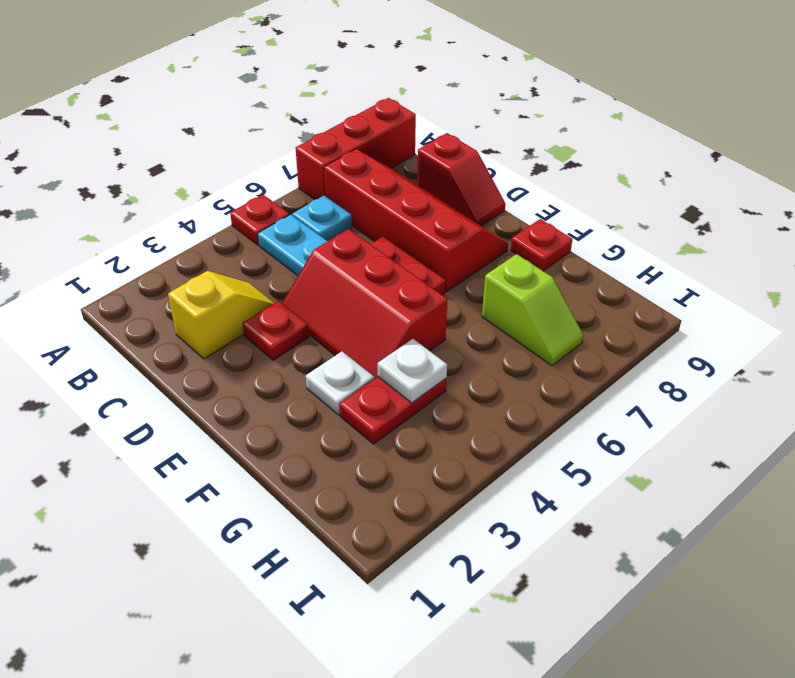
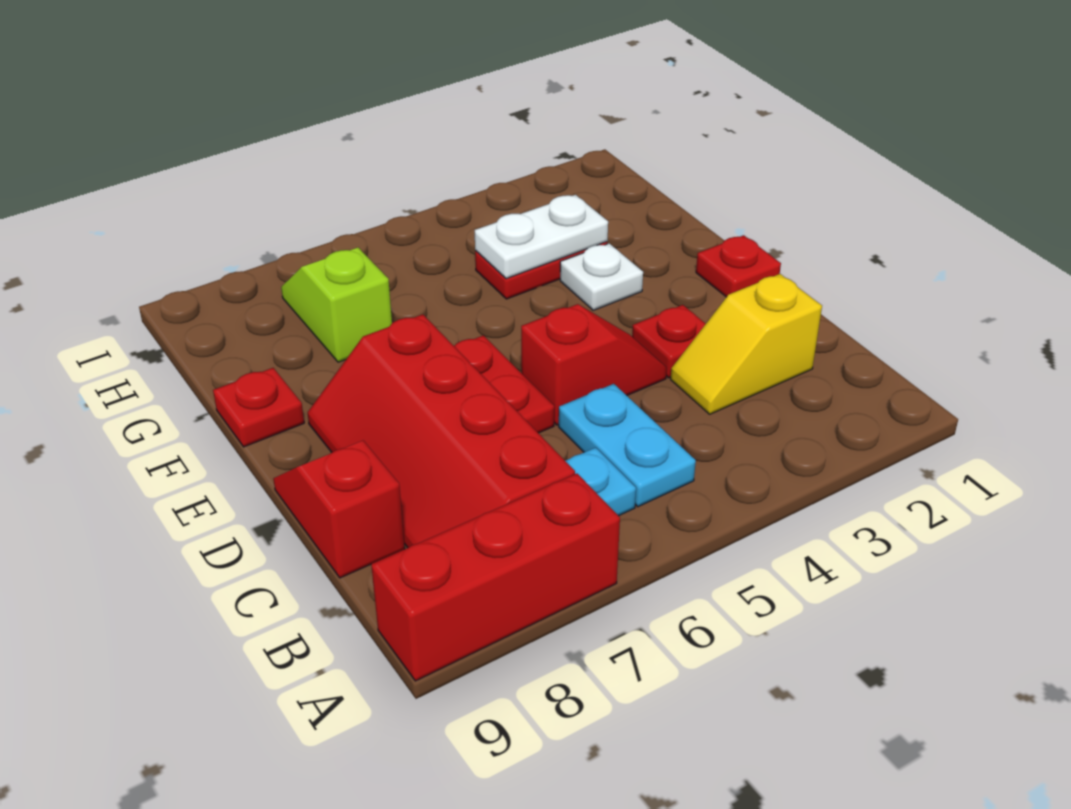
red 1x1 plate [230,195,289,245] -> red 1x1 plate moved to [696,235,781,297]
red 2x3 slope [282,229,447,379] -> red 1x2 slope [521,304,667,425]
white 1x1 plate [378,339,447,403] -> white 1x2 plate [475,195,608,279]

